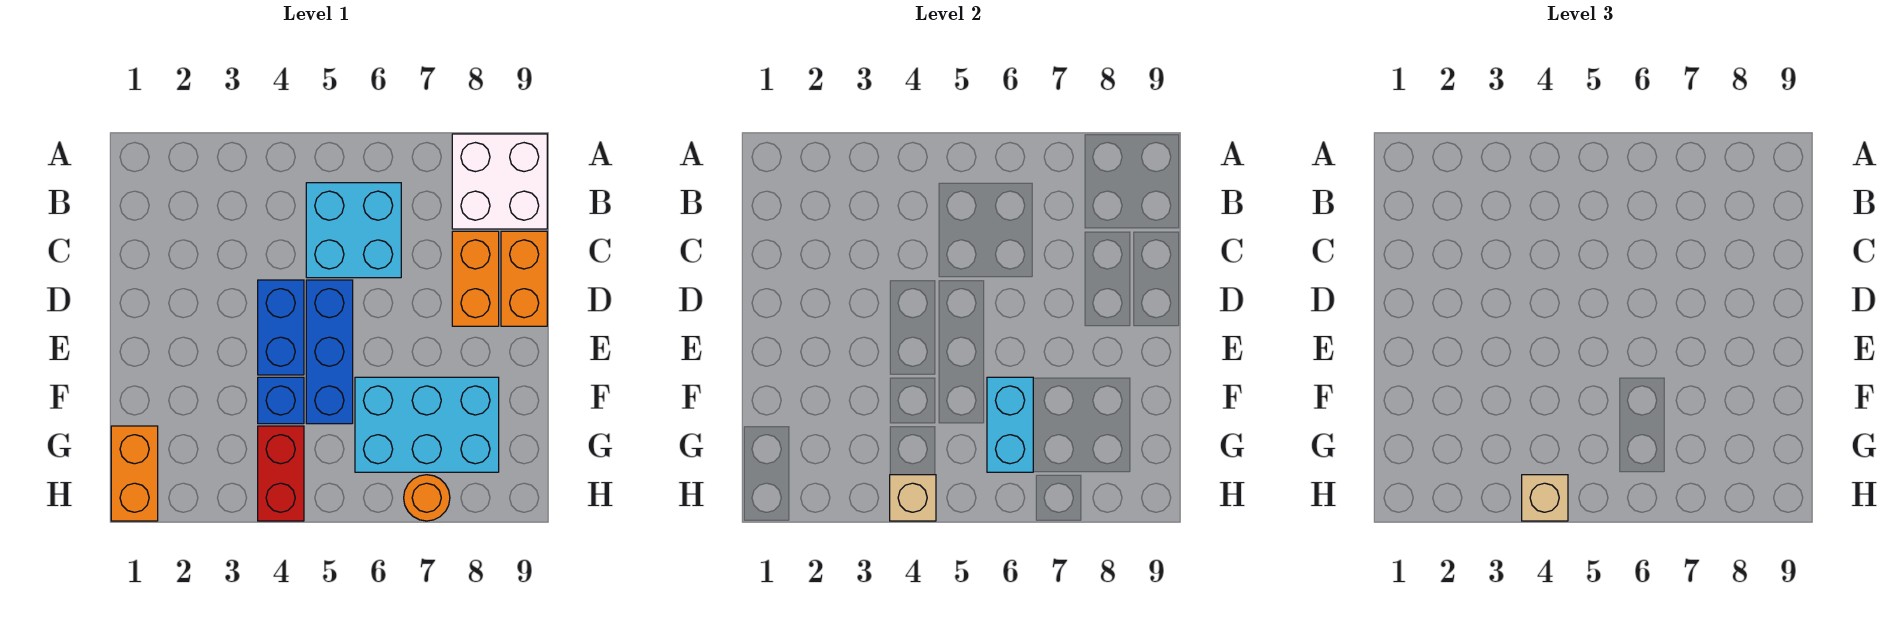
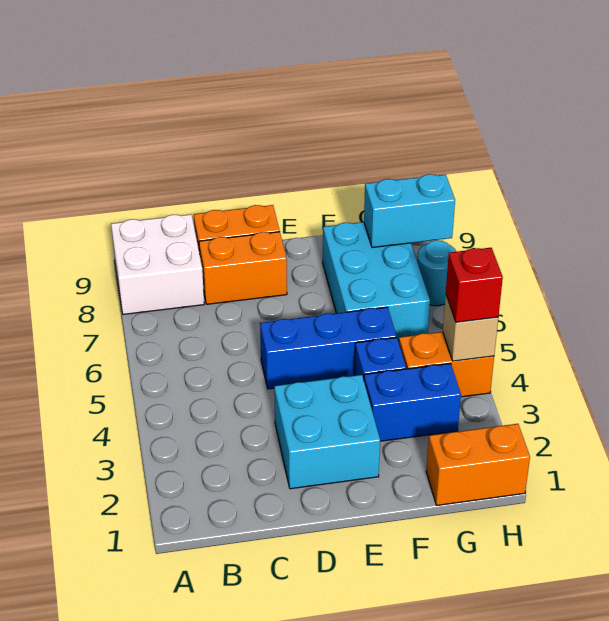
cyan 2x2 brick [306,183,401,278] -> cyan 2x2 brick moved to [274,375,380,489]
blue 1x2 brick [258,280,304,375] -> blue 1x2 brick moved to [364,363,461,441]
cyan 1x2 brick [987,377,1033,472] -> cyan 1x2 brick moved to [364,174,455,248]
red 1x2 brick [258,426,304,521] -> orange 1x2 brick [399,332,494,397]
tan 1x1 brick [1522,475,1568,521] -> red 1x1 brick [446,248,503,322]
orange 1x1 round brick [404,475,450,521] -> cyan 1x1 round brick [417,240,456,306]

